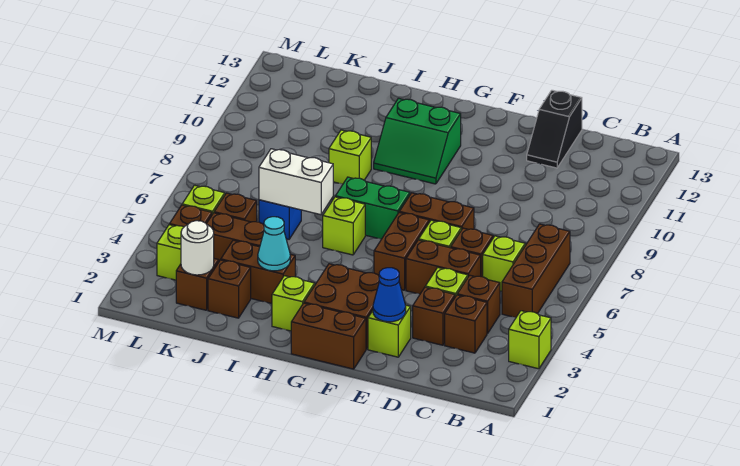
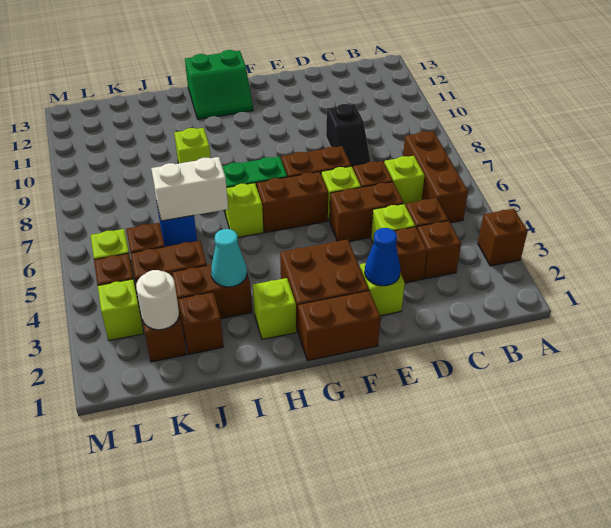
lime 1x1 brick [509,311,551,369] -> brown 1x1 brick [478,209,528,266]
black 1x2 slope [527,90,582,168] -> black 1x2 slope moved to [326,104,371,168]
brown 1x2 brick [374,213,429,290] -> brown 1x2 brick turned to [257,172,328,233]
green 2x2 slope [374,98,461,184] -> green 2x2 slope moved to [185,50,253,119]

